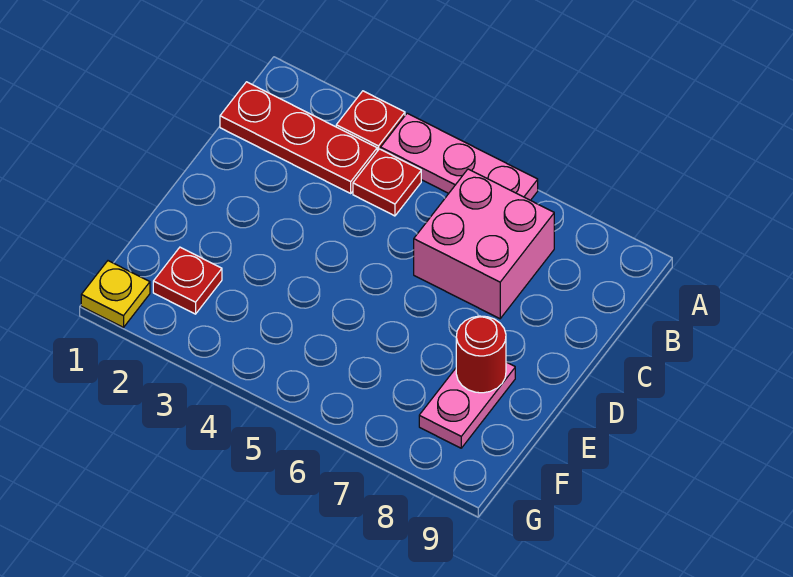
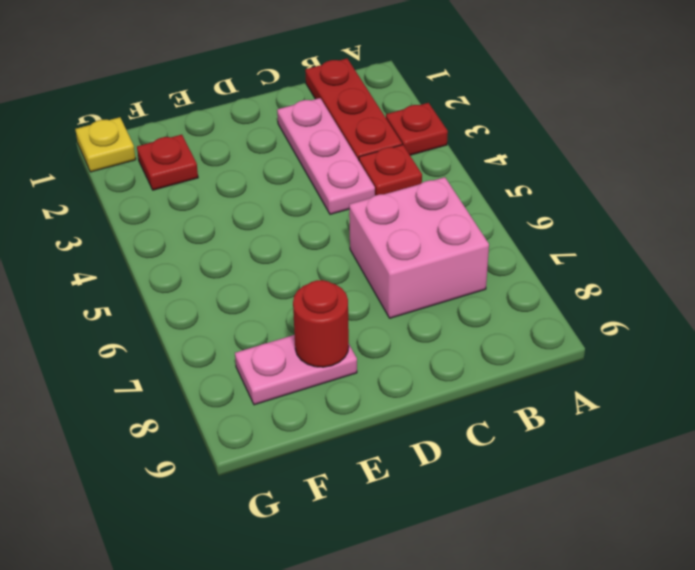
pink 1x3 plate [381,113,538,200] -> pink 1x3 plate moved to [277,98,375,214]

